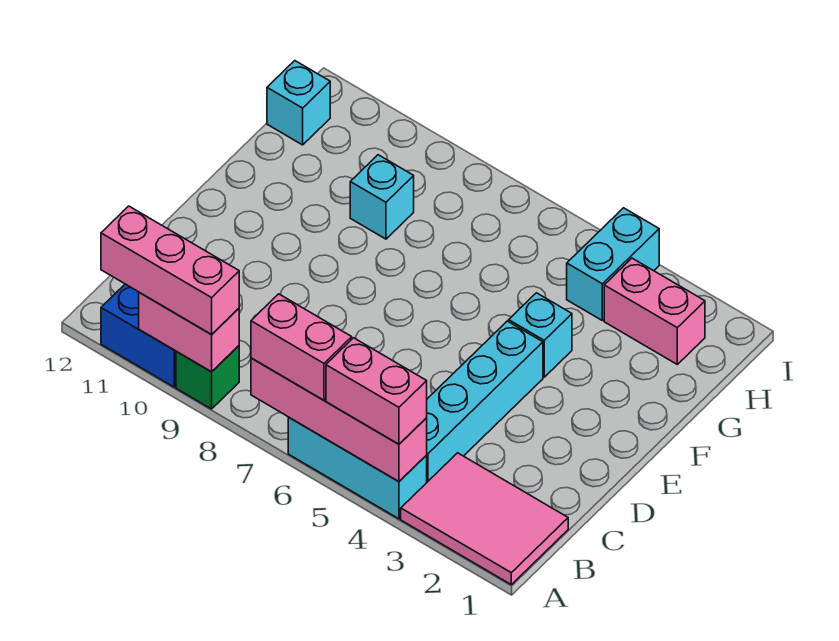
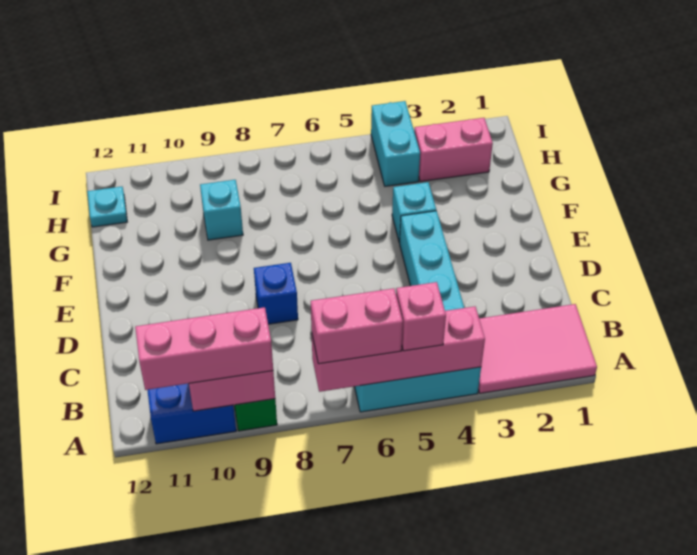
pink 1x2 brick [326,338,427,444] -> pink 1x1 brick [396,282,446,351]
none -> blue 1x1 brick [254,263,298,324]
cyan 1x1 brick [267,61,330,145] -> cyan 1x1 plate [87,187,127,227]

